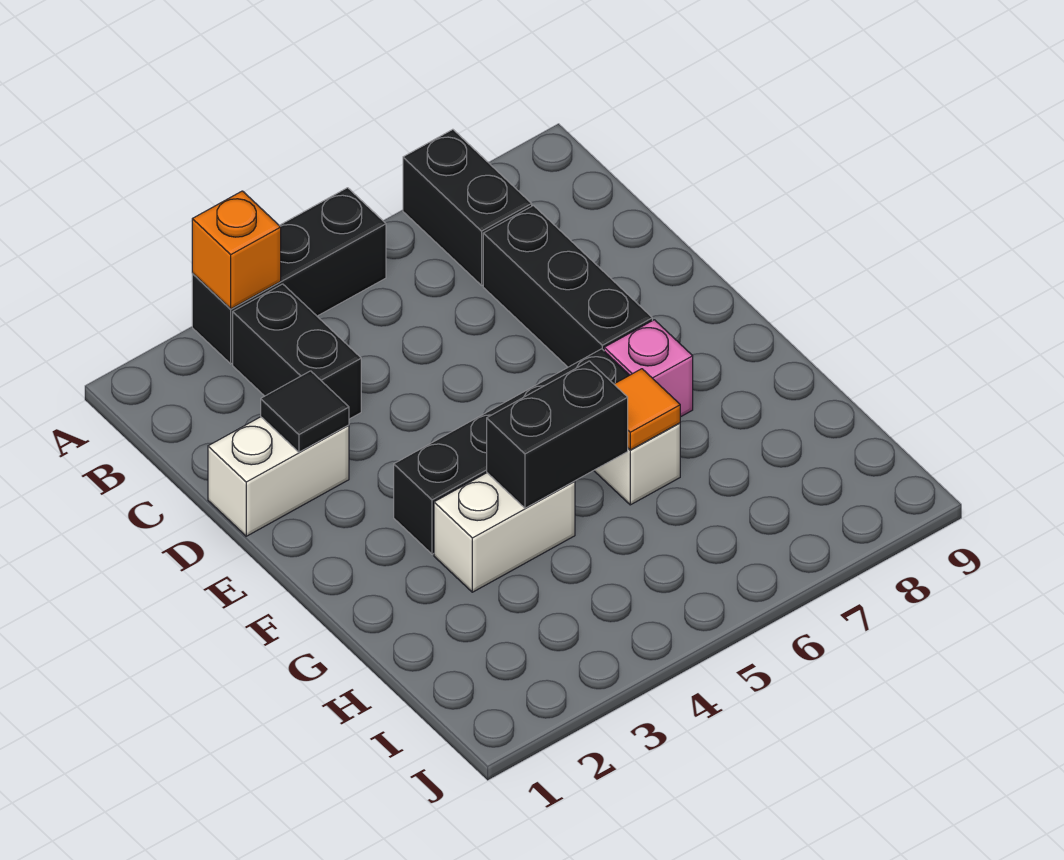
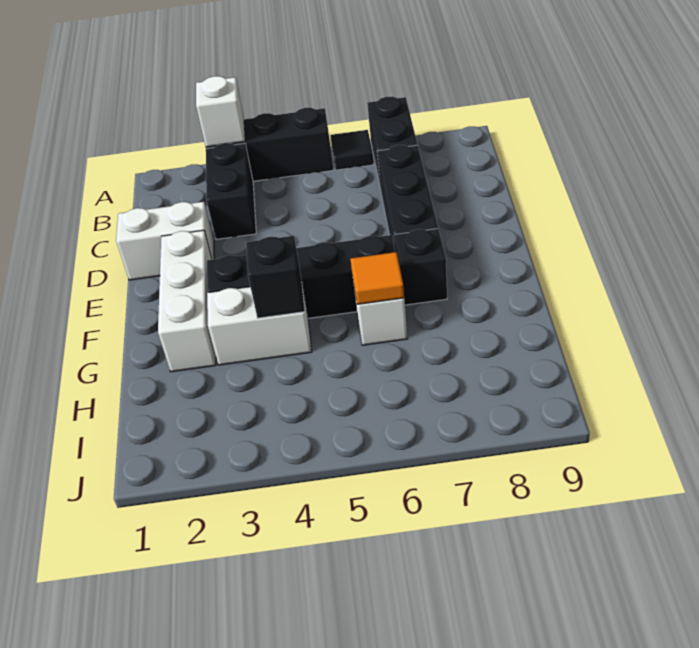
orange 1x1 brick [192,191,281,309] -> white 1x1 brick [196,76,245,147]
black 1x1 tile [261,371,349,452] -> black 1x1 tile moved to [330,130,374,170]
none -> white 1x3 brick [158,230,216,372]
pink 1x1 brick [604,320,693,417] -> black 1x1 brick [394,229,447,305]
black 1x2 brick [487,361,628,508] -> black 1x1 brick [246,236,305,318]

